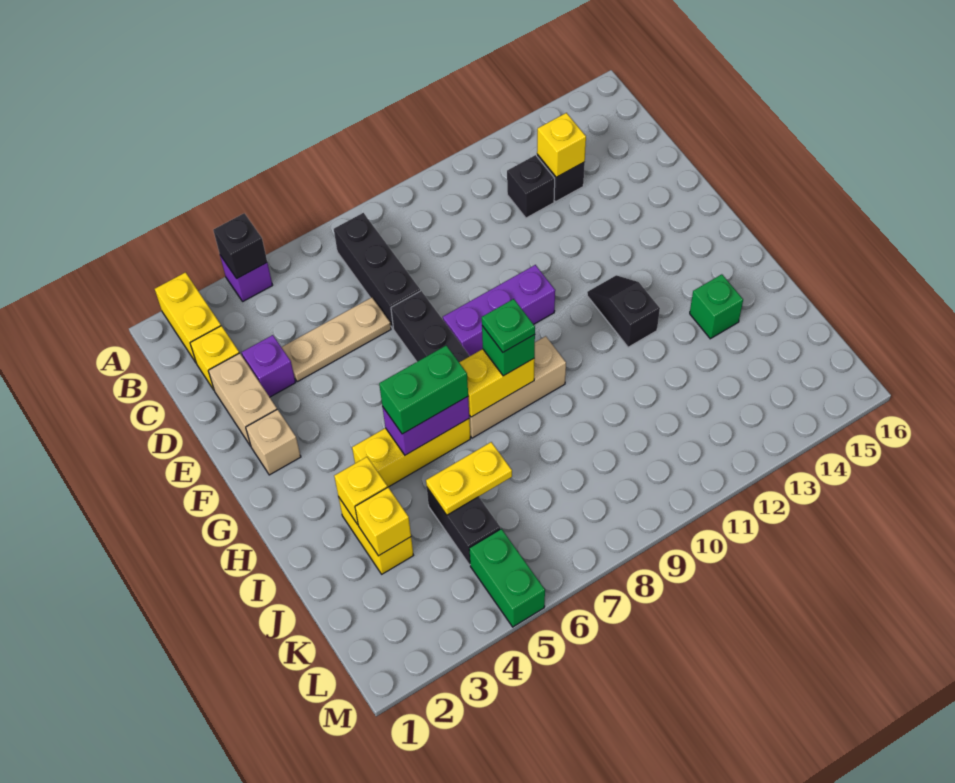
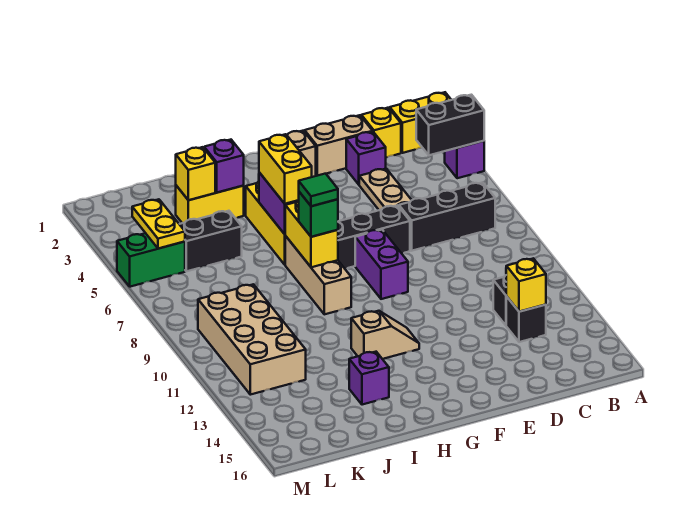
black 1x1 brick [213,213,267,278] -> black 1x2 brick [416,95,484,155]
purple 1x3 brick [443,265,555,356] -> purple 1x2 brick [355,230,408,299]
black 1x2 slope [587,275,660,347] -> tan 1x2 slope [351,311,419,359]
green 1x2 brick [379,345,468,434] -> yellow 1x2 brick [259,134,312,204]
green 1x1 plate [482,299,535,352] -> green 1x1 tile [299,174,338,206]
yellow 1x1 brick [334,457,387,525] -> purple 1x1 brick [204,140,244,193]
green 1x1 brick [690,274,743,339] -> purple 1x1 brick [349,352,389,405]
yellow 1x2 plate [426,442,512,515] -> yellow 1x2 plate moved to [132,199,185,249]
none -> tan 2x4 brick [198,284,306,395]

